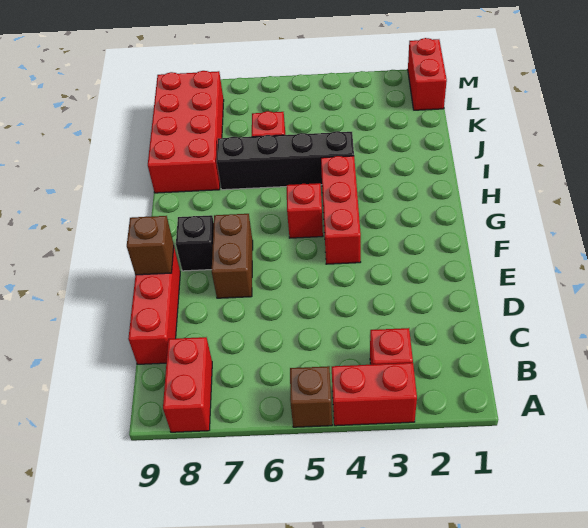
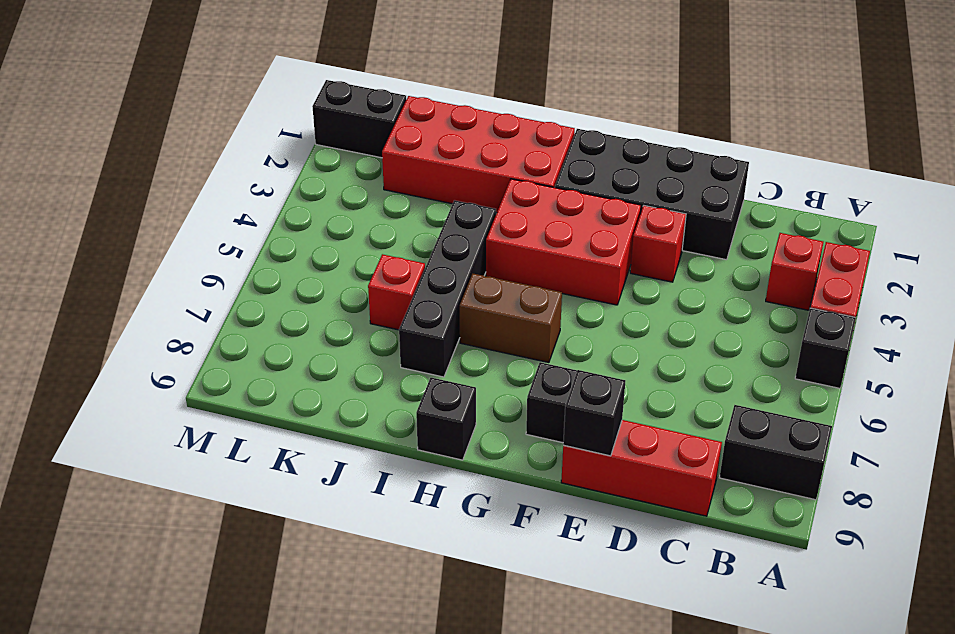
brown 1x1 brick [290,366,332,427] -> black 1x1 brick [795,308,856,388]
red 1x2 brick [163,337,212,432] -> black 1x2 brick [719,405,832,500]
none -> black 2x4 brick [555,129,749,260]
brown 1x2 brick [212,214,253,298] -> brown 1x2 brick moved to [460,274,562,363]
brown 1x1 brick [127,216,174,275] -> black 1x1 brick [563,370,625,456]
red 1x3 brick [321,156,361,264] -> red 2x3 brick [486,179,641,305]
red 1x1 brick [287,183,323,238] -> red 1x1 brick moved to [630,206,686,282]
none -> black 1x1 brick [416,378,476,460]
red 2x4 brick [148,71,224,193] -> red 2x4 brick moved to [382,96,575,213]
red 1x2 brick [408,38,447,110] -> black 1x2 brick [312,80,406,158]

